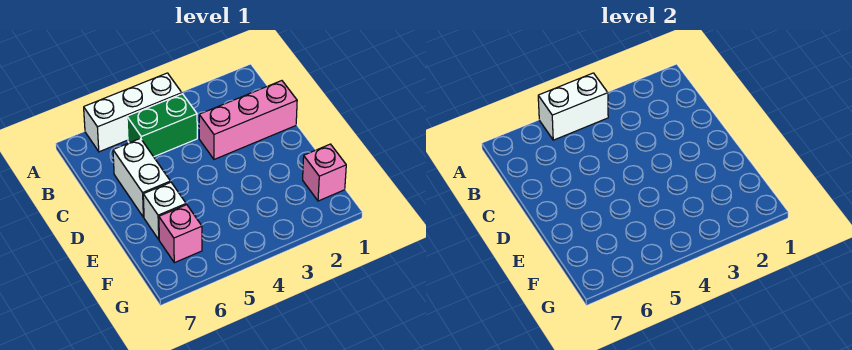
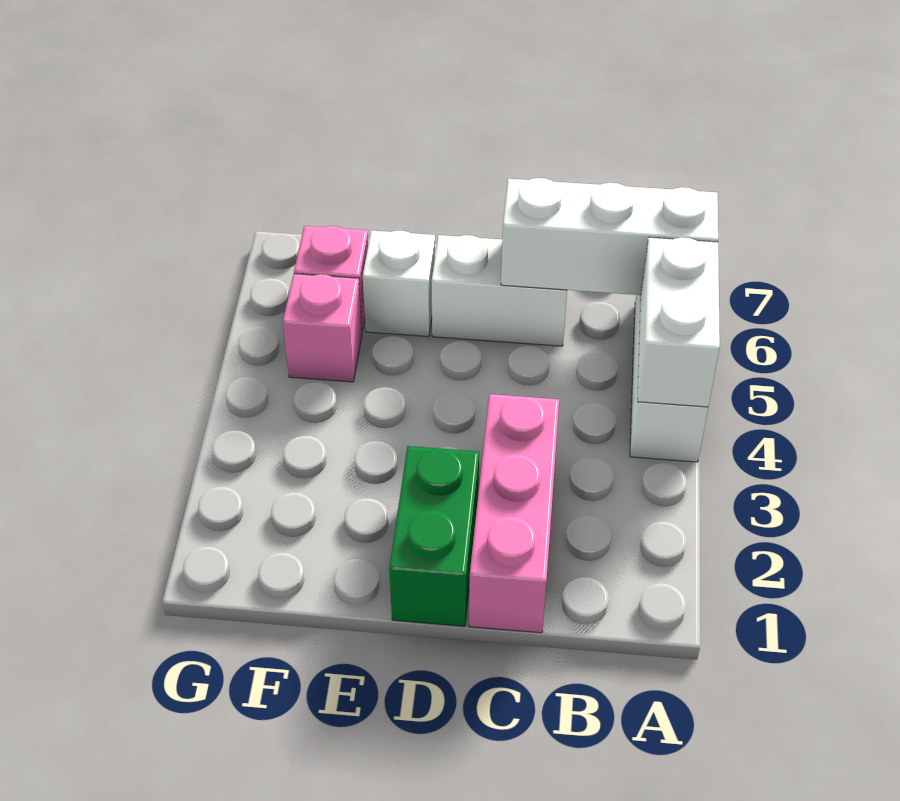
none -> white 1x3 brick [501,178,718,295]
green 1x2 brick [127,94,197,157] -> green 1x2 brick moved to [389,446,479,626]
pink 1x1 brick [303,144,346,201] -> pink 1x1 brick moved to [283,274,362,382]

